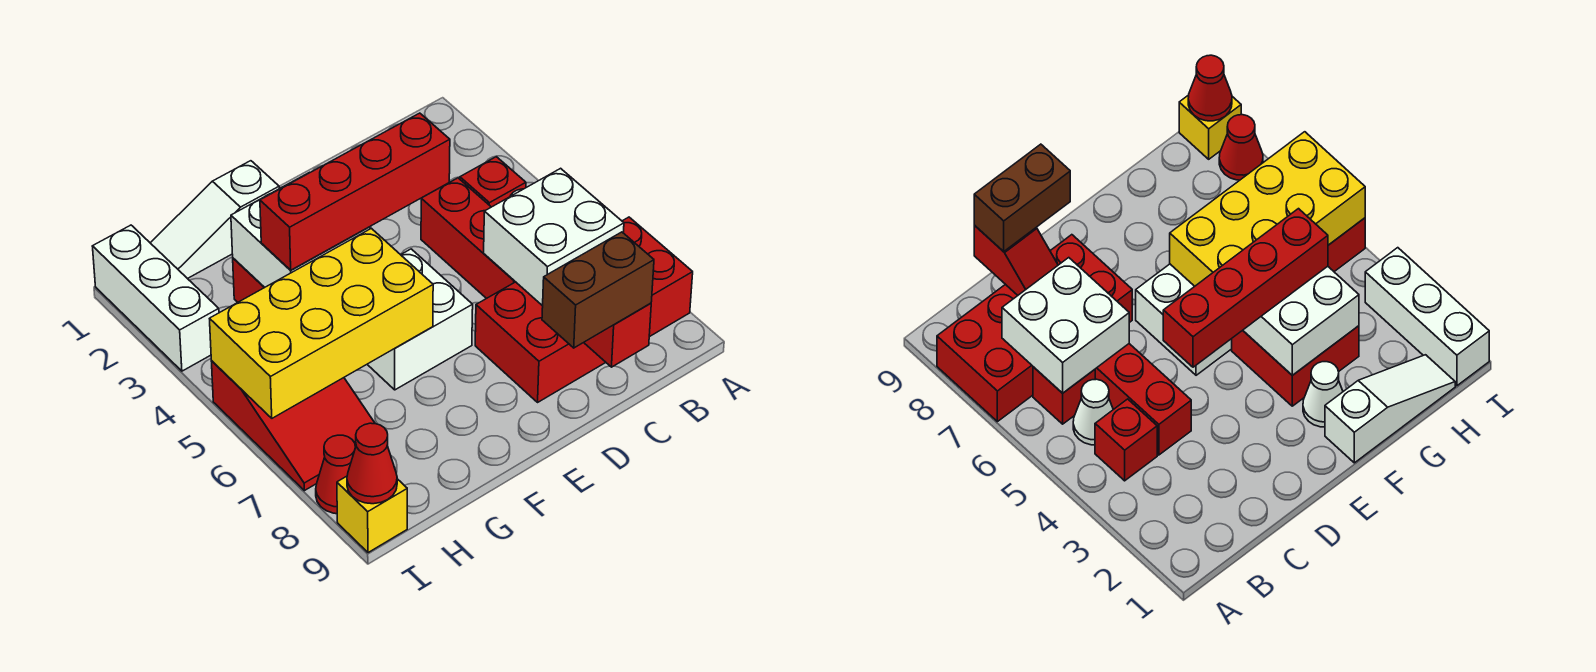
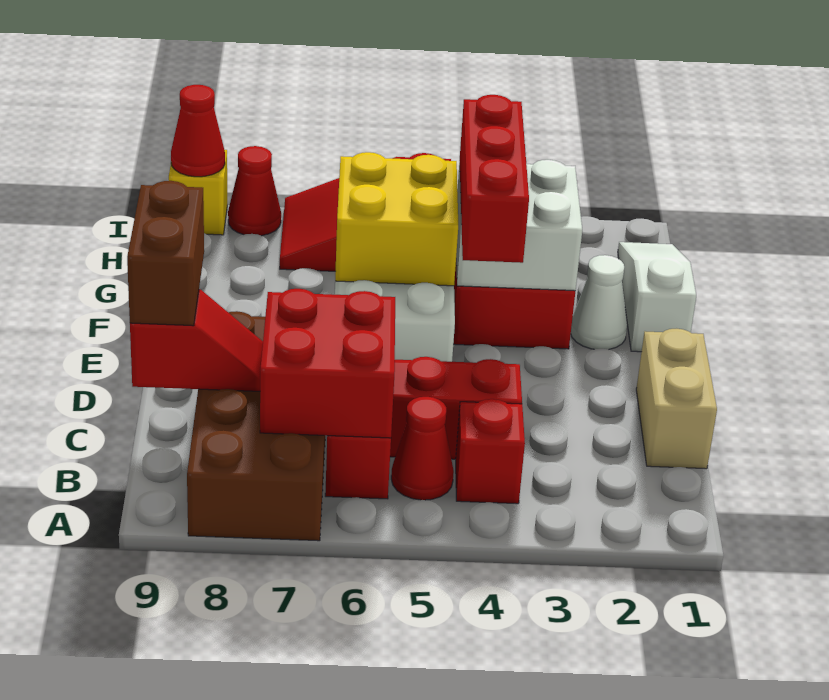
red 2x4 brick [475,217,693,402] -> brown 2x4 brick [187,311,325,541]
white 1x1 cone [1073,379,1113,445] -> red 1x1 cone [391,397,454,500]
white 2x2 brick [484,168,624,306] -> red 2x2 brick [260,289,395,438]
none -> tan 1x2 brick [636,329,717,469]
red 1x4 brick [260,113,450,270] -> red 1x3 brick [460,95,529,263]
yellow 2x4 brick [210,228,433,418] -> yellow 2x2 brick [335,152,458,286]
white 1x3 brick [92,225,219,371] -> none

